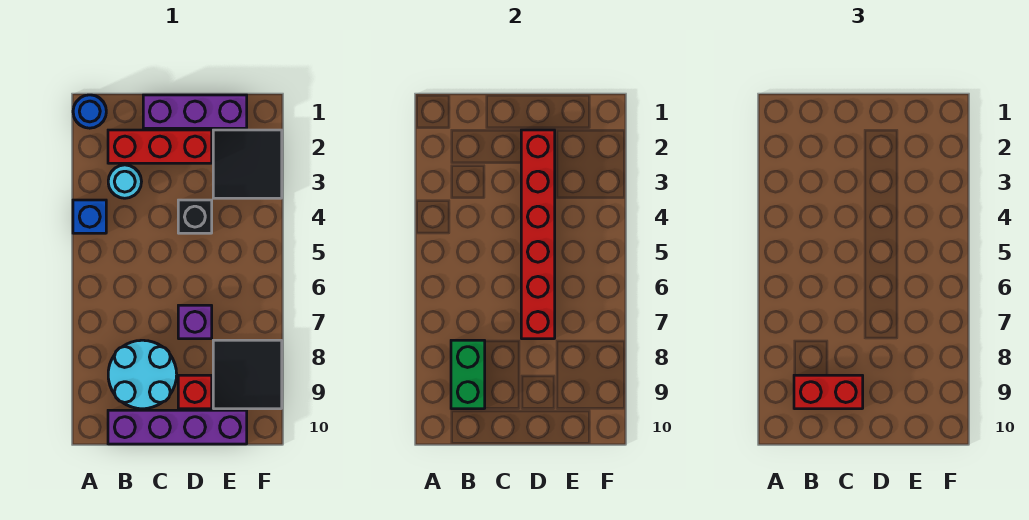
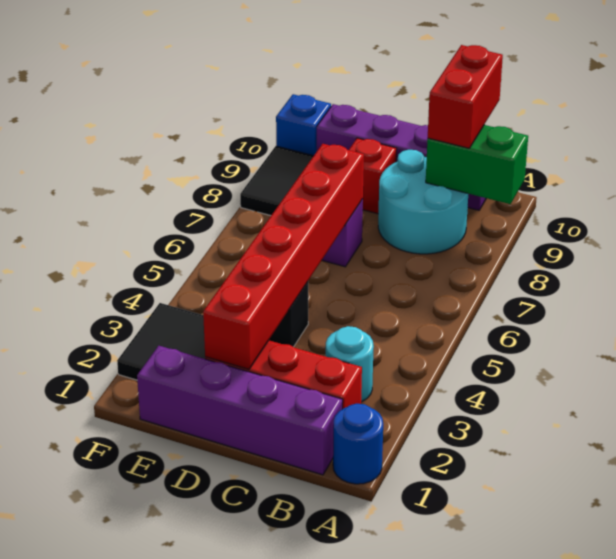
blue 1x1 brick [73,200,106,233] -> blue 1x1 brick moved to [276,94,331,156]
green 1x2 brick [451,340,485,409] -> green 1x2 brick turned to [426,125,528,204]
red 1x2 brick [794,375,863,409] -> red 1x2 brick turned to [428,45,503,148]
purple 1x3 brick [143,95,247,128] -> purple 1x4 brick [137,346,343,475]

